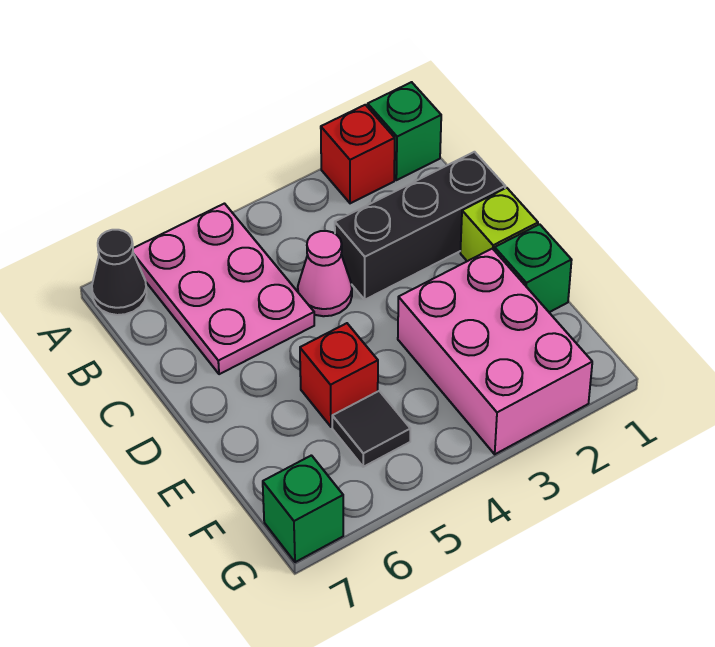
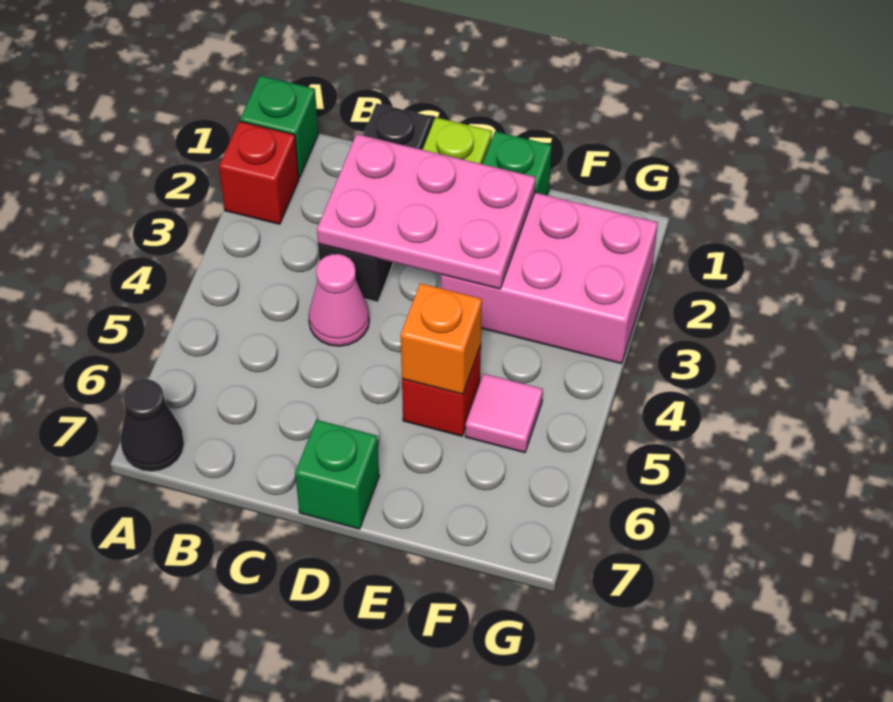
pink 2x3 plate [133,204,314,374] -> pink 2x3 plate moved to [317,134,536,289]
none -> orange 1x1 brick [401,283,482,394]
black 1x1 tile [332,391,410,467] -> pink 1x1 tile [465,374,543,453]
green 1x1 brick [263,455,343,562] -> green 1x1 brick moved to [295,420,379,529]

